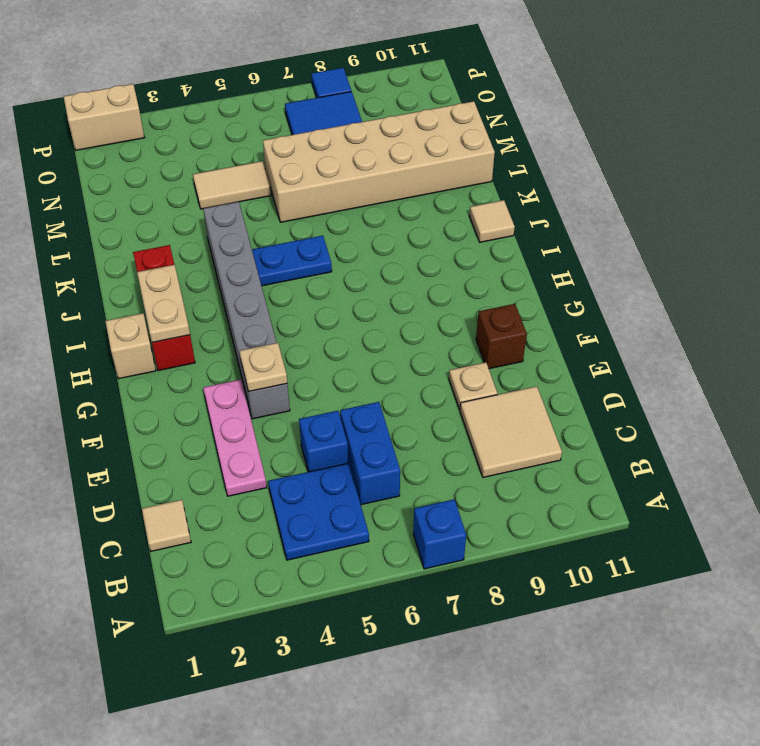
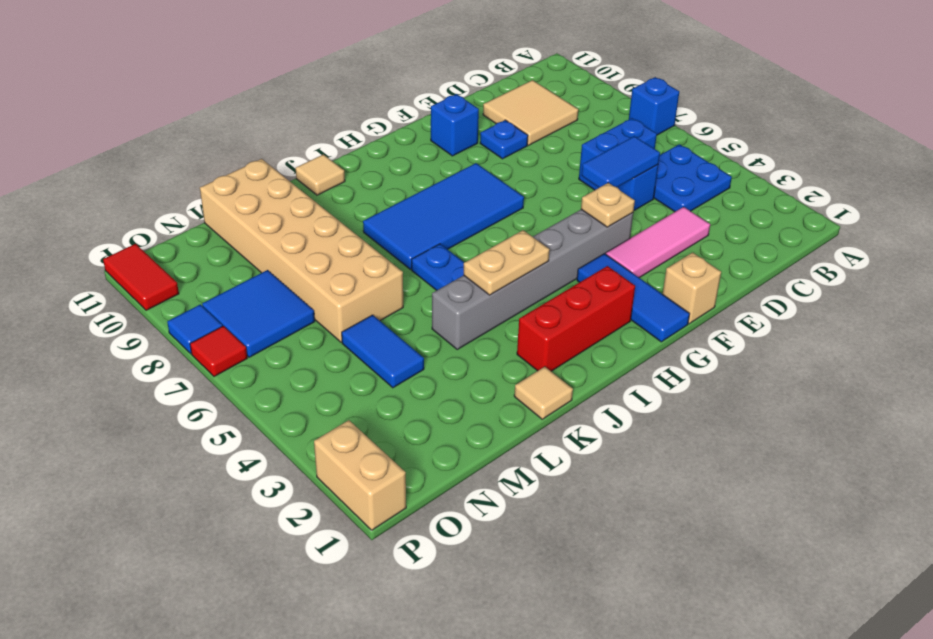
tan 1x1 tile [142,500,191,551] -> tan 1x1 tile moved to [514,367,573,419]
pink 1x3 plate [203,380,267,496] -> pink 1x3 tile [606,207,710,278]
none -> blue 1x2 tile [582,136,660,188]
tan 1x1 plate [449,362,497,409] -> blue 1x1 plate [480,120,528,159]
brown 1x1 brick [476,304,527,369] -> blue 1x1 brick [431,94,479,156]
none -> blue 1x3 tile [577,254,690,342]
none -> blue 2x4 tile [363,163,524,269]
tan 1x1 brick [105,313,156,379] -> tan 1x1 brick moved to [663,253,721,324]
tan 1x2 plate [137,265,190,342] -> tan 1x2 plate moved to [464,230,550,295]
tan 1x2 tile [193,161,271,209] -> blue 1x2 tile [342,315,424,388]
none -> red 1x1 tile [190,326,247,377]
none -> red 1x2 tile [103,244,179,310]

